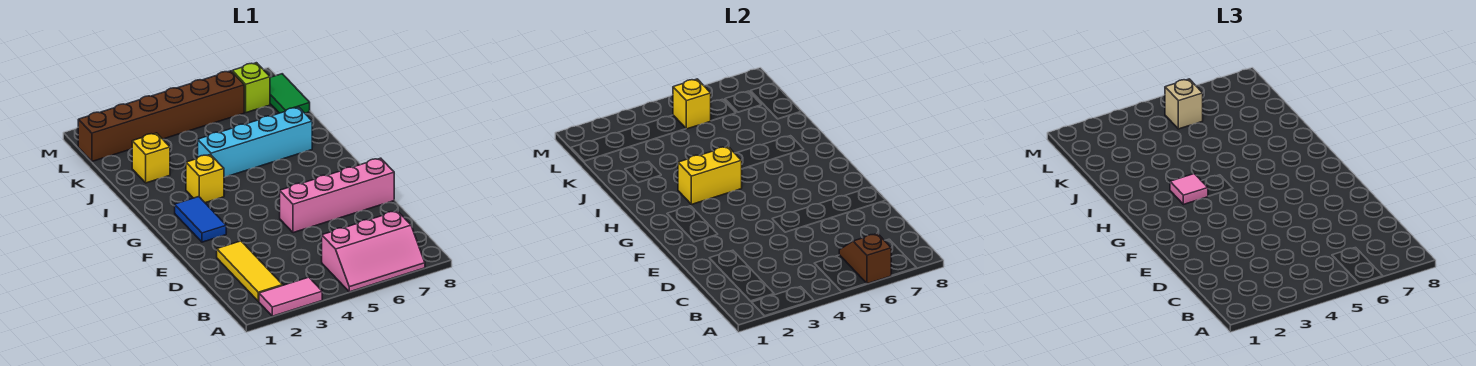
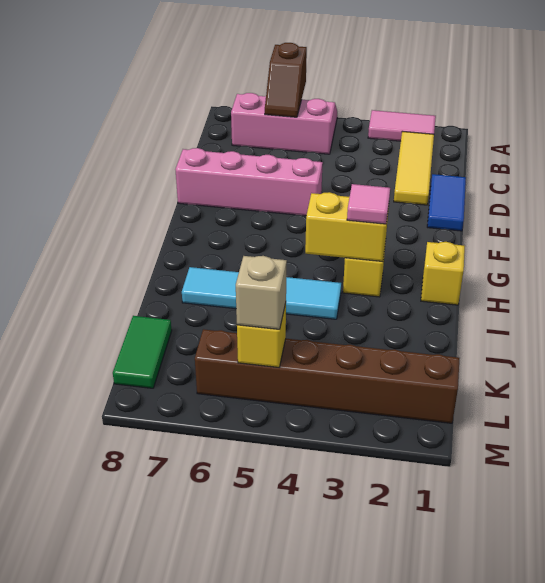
blue 1x2 tile [175,197,226,242] -> blue 1x2 tile moved to [427,174,466,231]
cyan 1x4 brick [198,107,312,177] -> cyan 1x4 tile [182,267,341,319]
yellow 1x1 brick [132,133,170,183] -> yellow 1x1 brick moved to [421,242,465,305]
lime 1x1 brick [232,63,270,113] -> none

